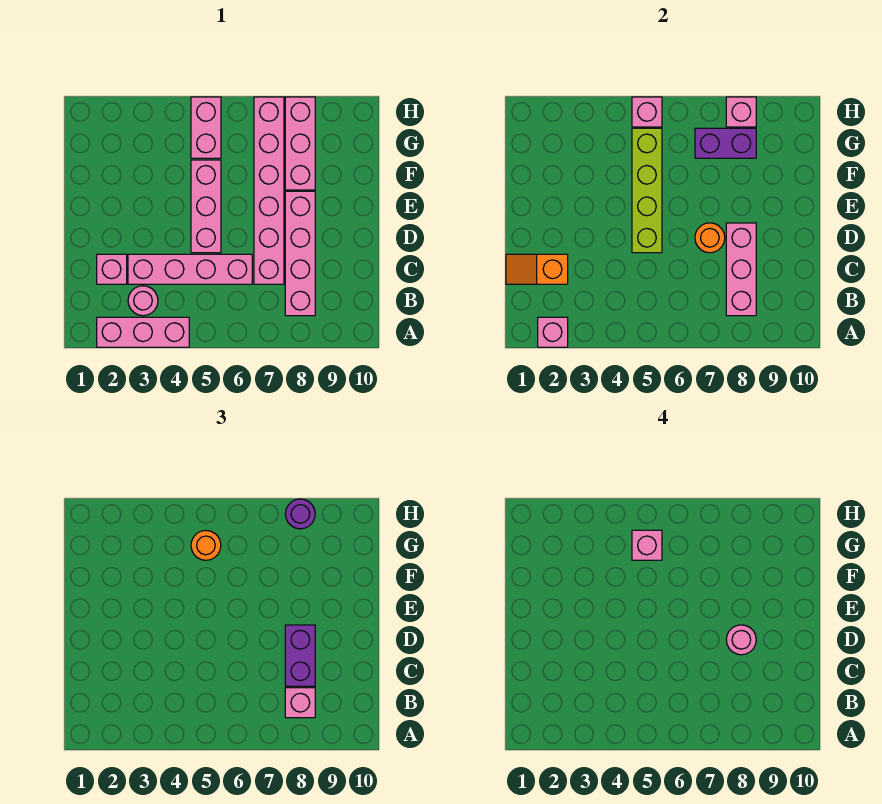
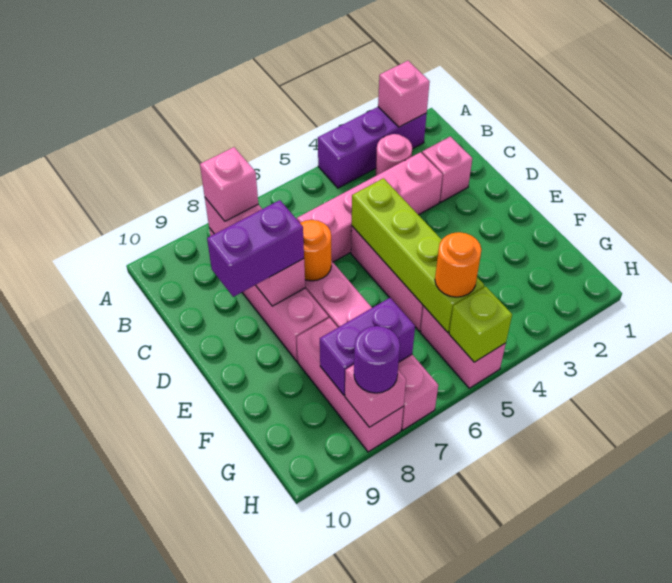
pink 1x3 brick [97,317,189,347] -> purple 1x3 brick [318,107,427,188]
orange 1x2 slope [506,254,568,284] -> none
purple 1x2 brick [285,625,315,686] -> purple 1x2 brick turned to [207,200,304,297]
pink 1x1 round brick [726,625,756,655] -> none
pink 1x1 brick [632,530,662,560] -> none
pink 1x1 brick [632,97,662,127] -> lime 1x1 brick [449,286,512,362]

